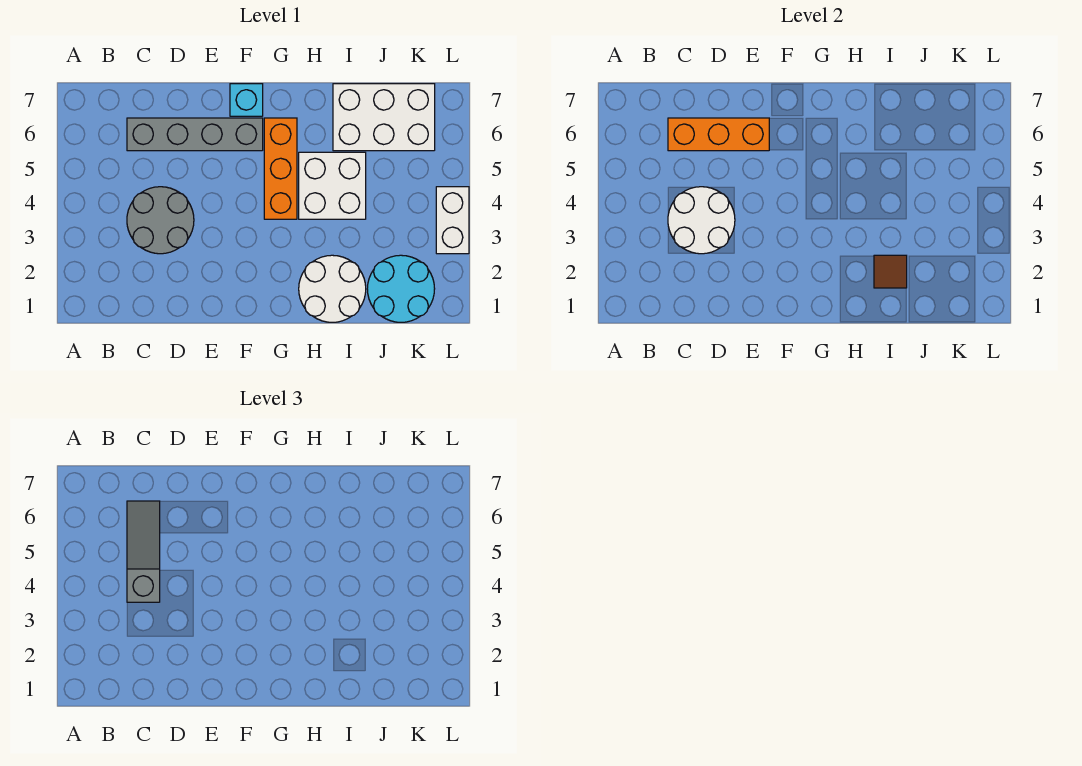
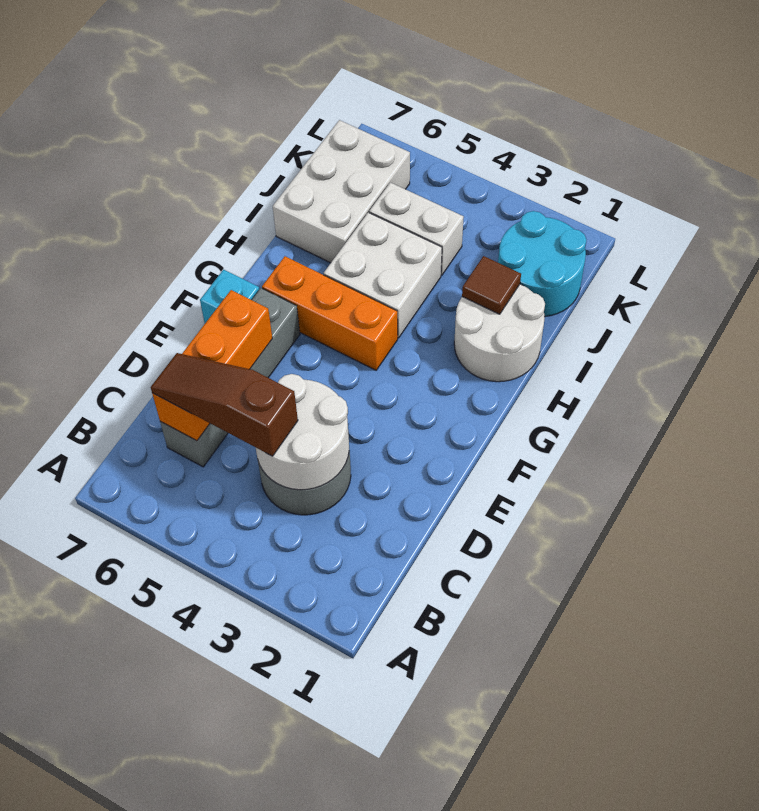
grey 1x3 slope [127,501,160,602] -> brown 1x3 slope [151,353,298,456]
white 1x2 brick [436,187,469,254] -> white 1x2 brick moved to [369,182,464,275]

